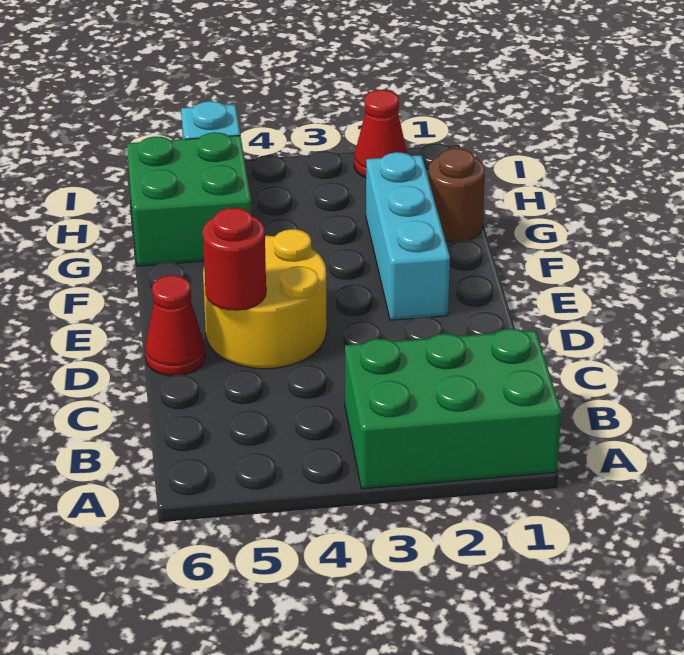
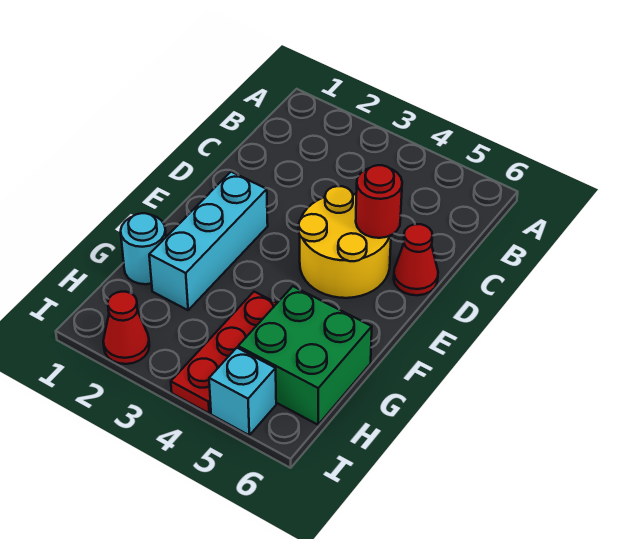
green 2x3 brick [345,329,562,489] -> none
brown 1x1 round brick [429,148,485,242] -> cyan 1x1 round brick [121,213,166,284]
none -> red 1x3 plate [171,292,277,413]

